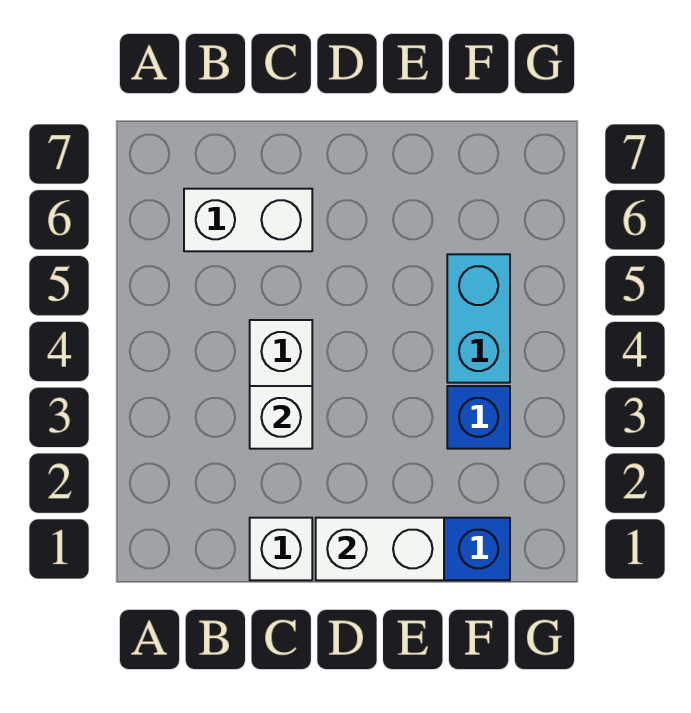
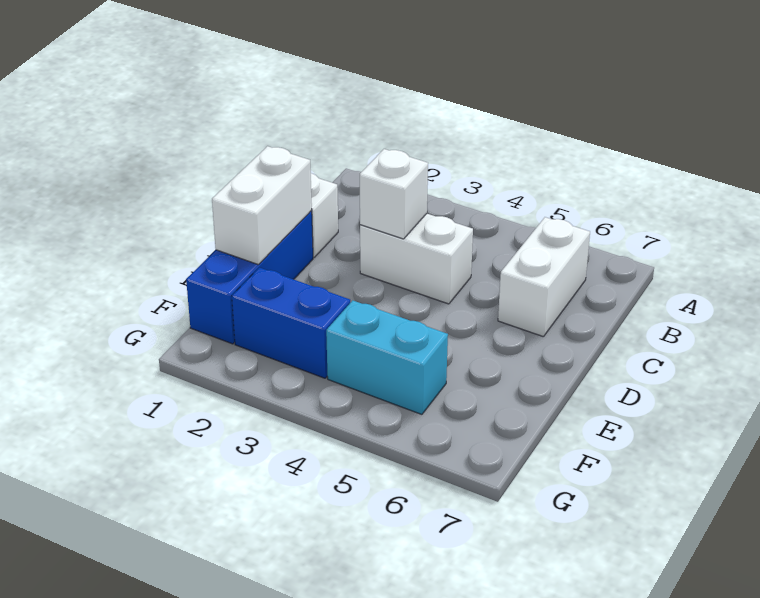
blue 1x1 brick [447,386,510,449] -> blue 1x2 brick [232,268,350,378]

